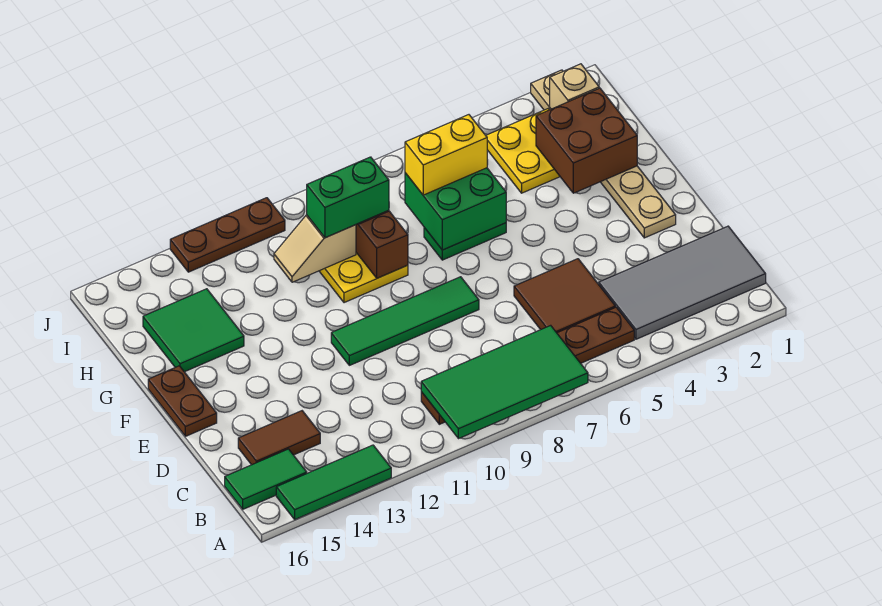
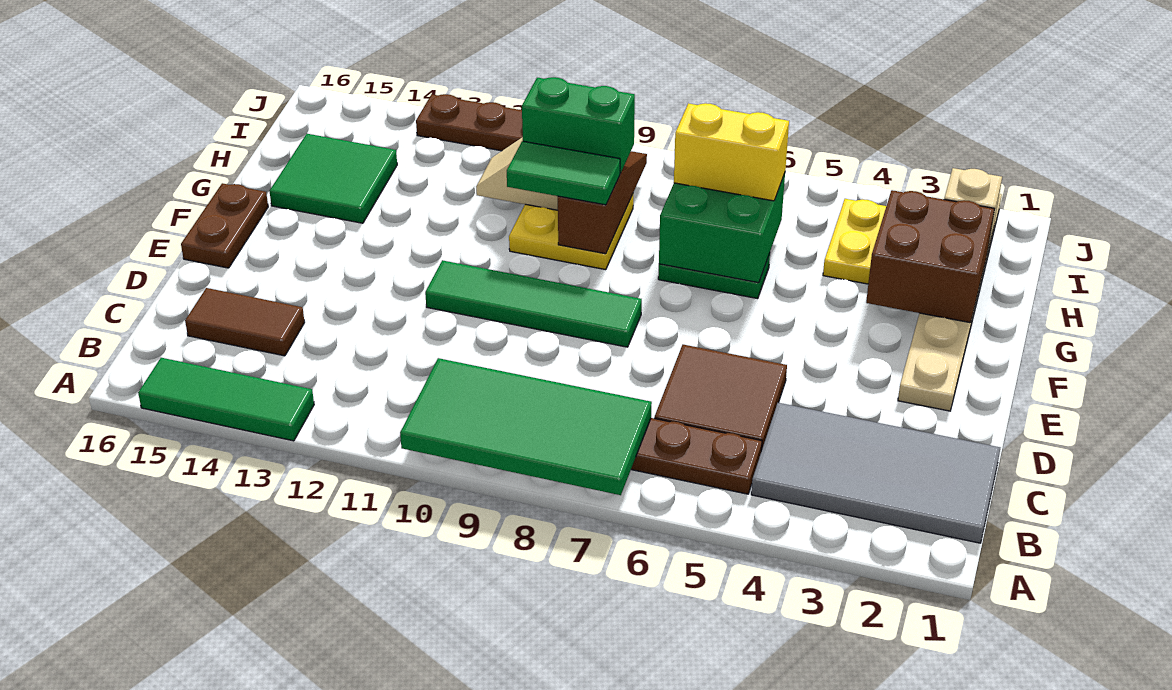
green 1x2 tile [225,449,307,509] -> green 1x2 tile moved to [507,141,620,205]

